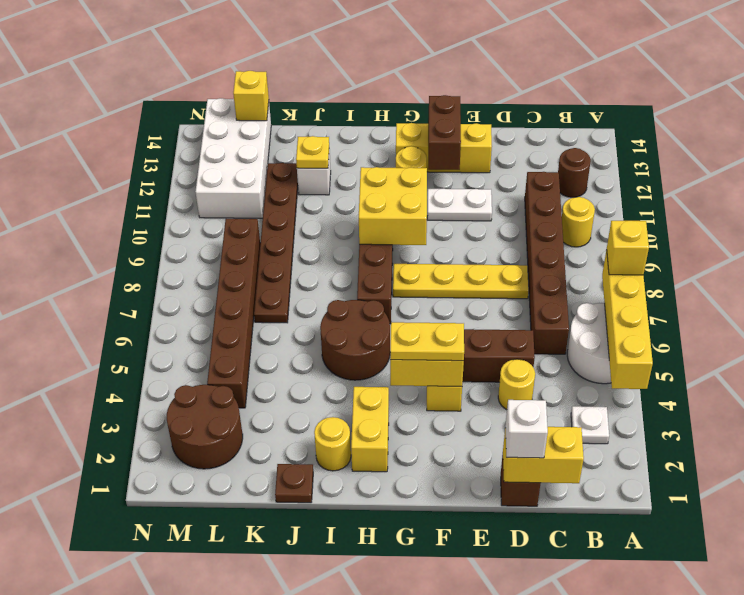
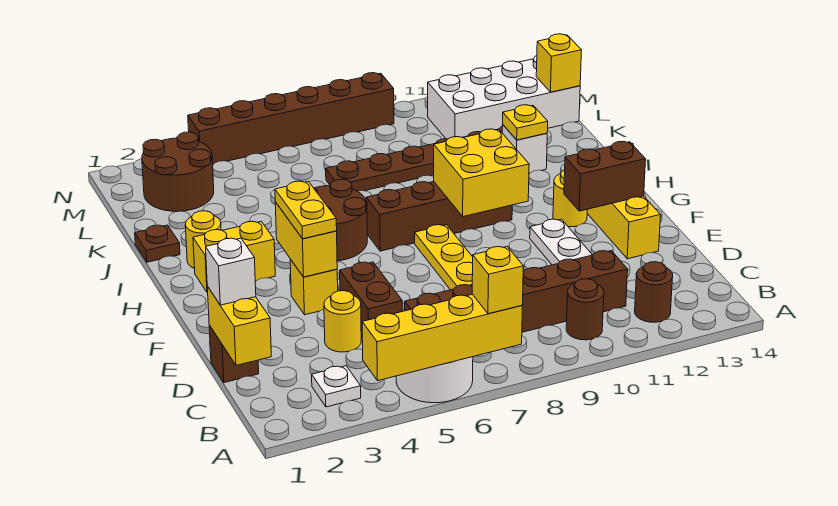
yellow 1x1 round brick [562,197,595,247] -> brown 1x1 round brick [566,279,604,340]
brown 1x6 brick [207,218,260,408] -> brown 1x6 brick moved to [188,73,394,164]

